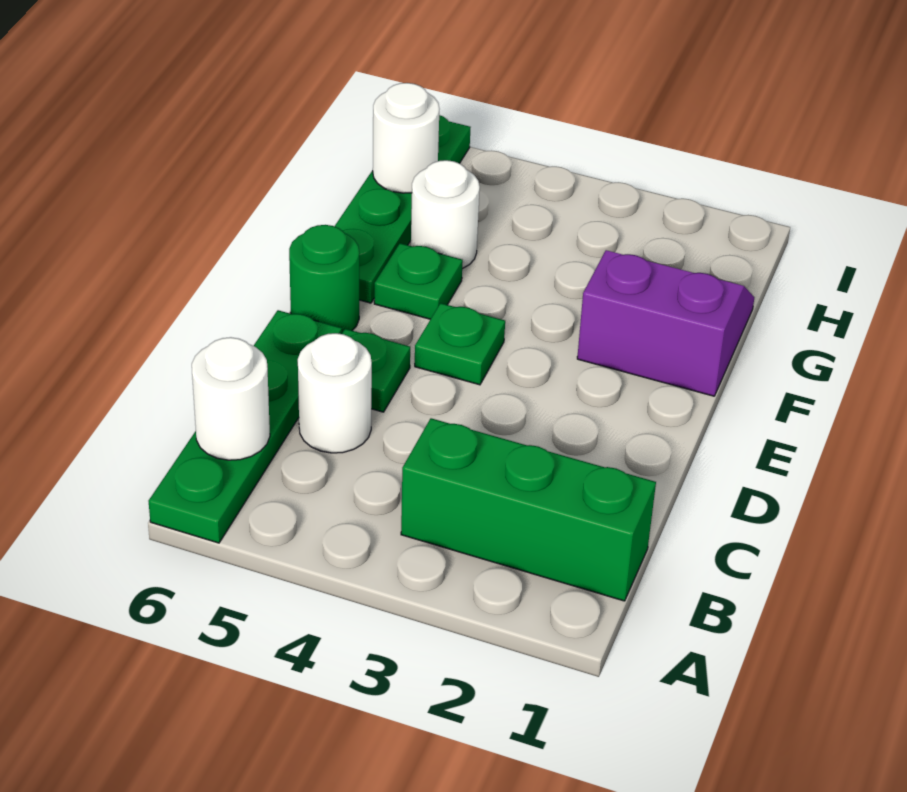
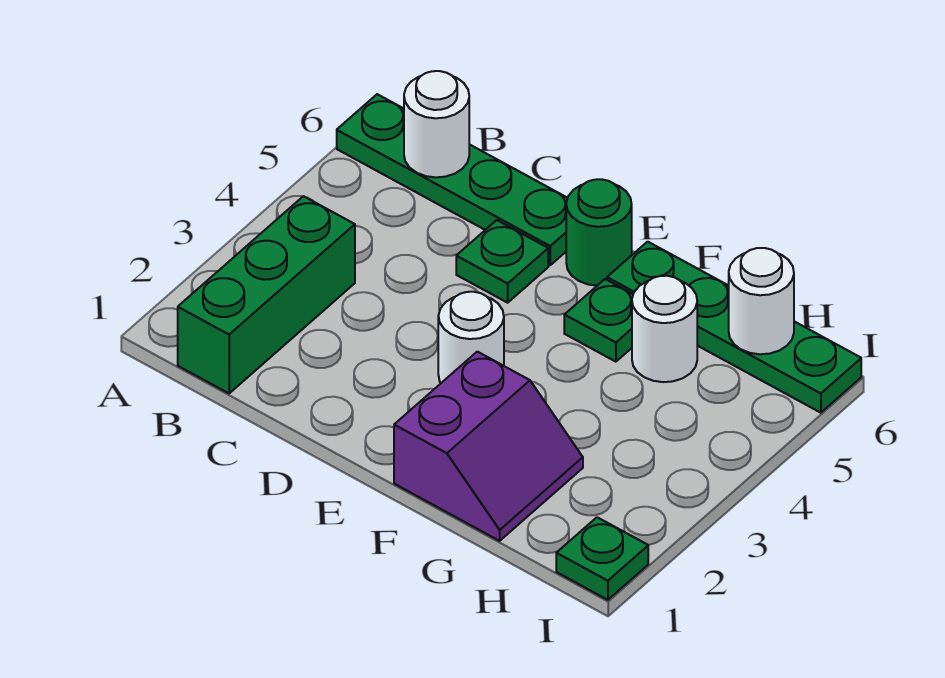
white 1x1 round brick [298,333,372,453] -> white 1x1 round brick moved to [438,292,504,383]
green 1x1 plate [415,303,505,385] -> green 1x1 plate moved to [556,517,648,600]

